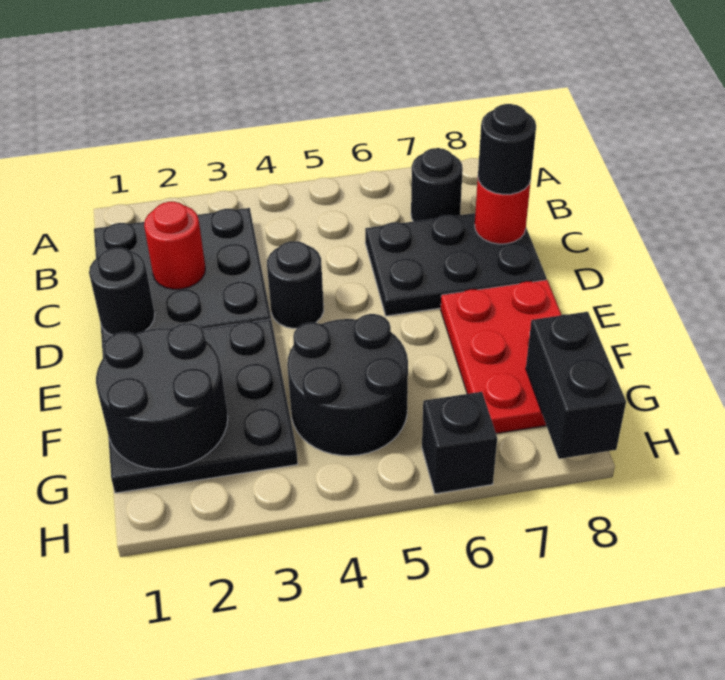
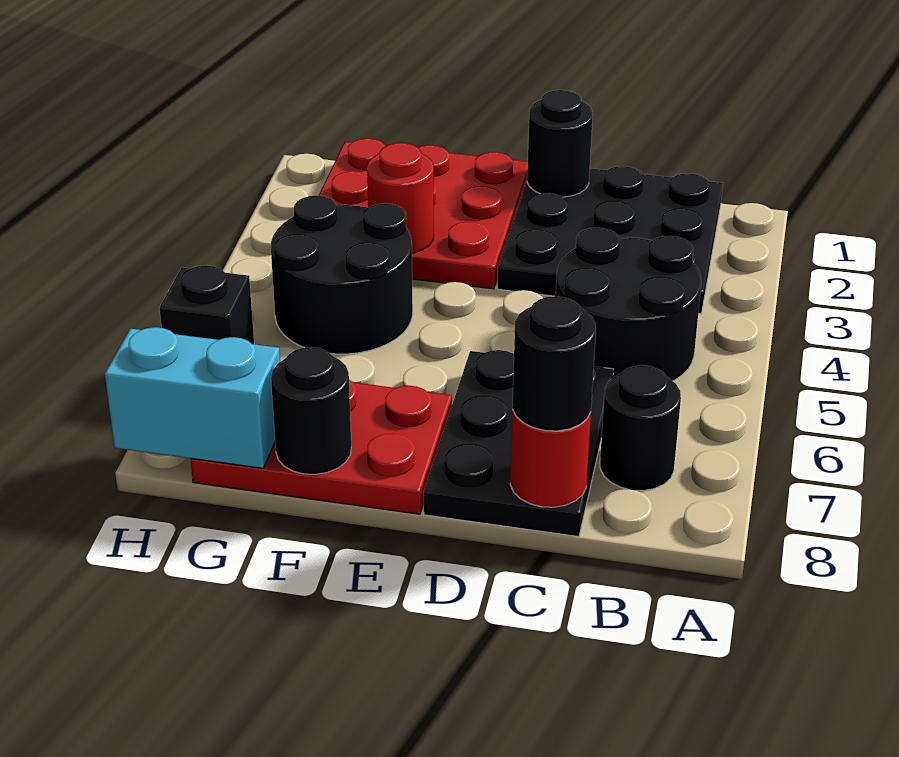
red 1x1 round brick [144,202,205,289] -> red 1x1 round brick moved to [367,143,434,253]
black 1x1 round brick [267,241,324,329] -> black 1x1 round brick moved to [271,347,351,474]
black 3x3 plate [102,319,298,493] -> red 3x3 plate [319,138,528,289]
black 2x2 round brick [96,323,228,469] -> black 2x2 round brick moved to [556,228,701,381]
black 1x2 brick [526,312,626,459] -> cyan 1x2 brick [105,327,280,468]

